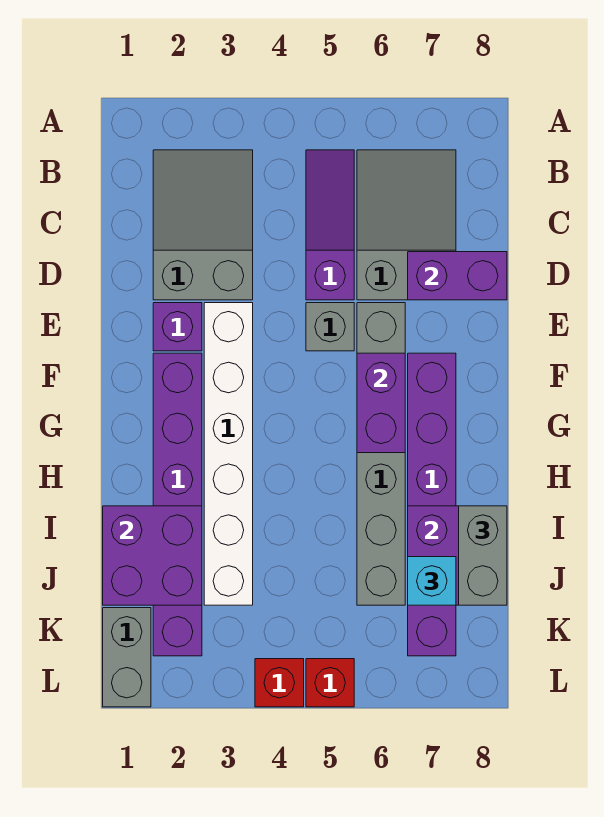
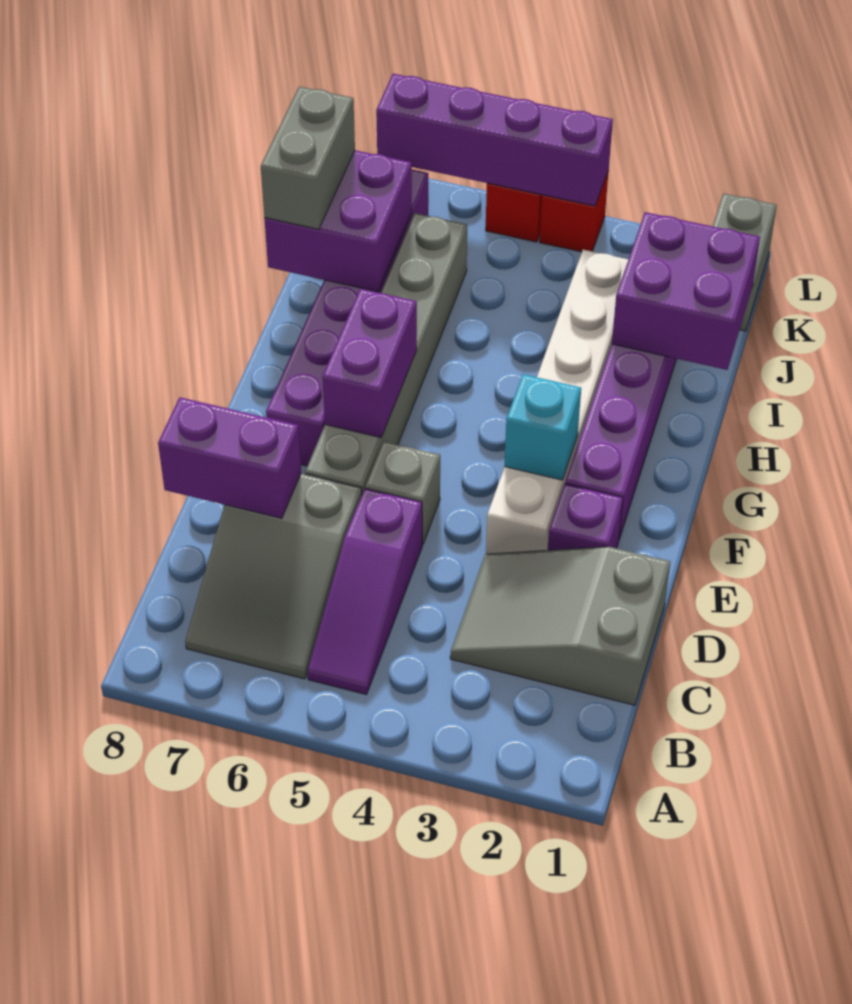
grey 2x3 slope [153,150,253,300] -> grey 2x3 slope turned to [450,547,670,705]
cyan 1x1 brick [408,557,456,605] -> cyan 1x1 brick moved to [504,374,581,480]
none -> purple 1x4 brick [376,74,613,206]

